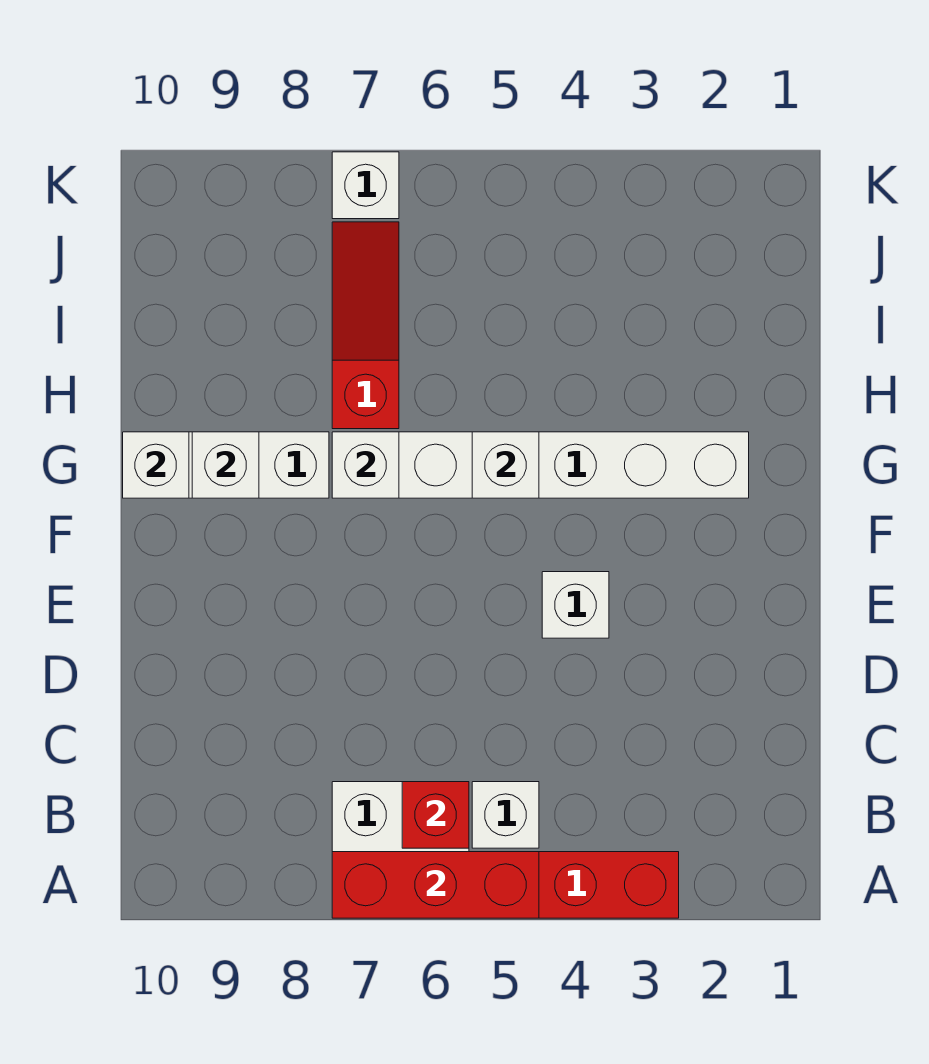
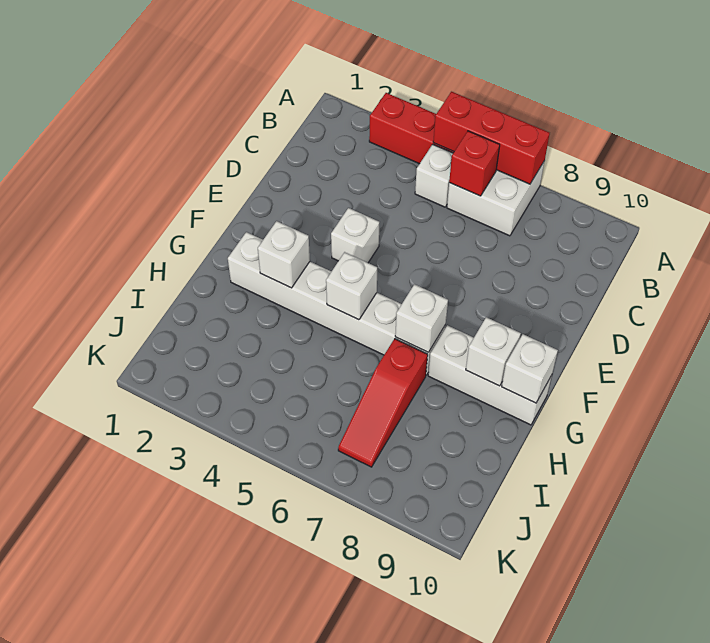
white 1x1 brick [332,152,399,219] -> white 1x1 brick moved to [258,221,310,288]

